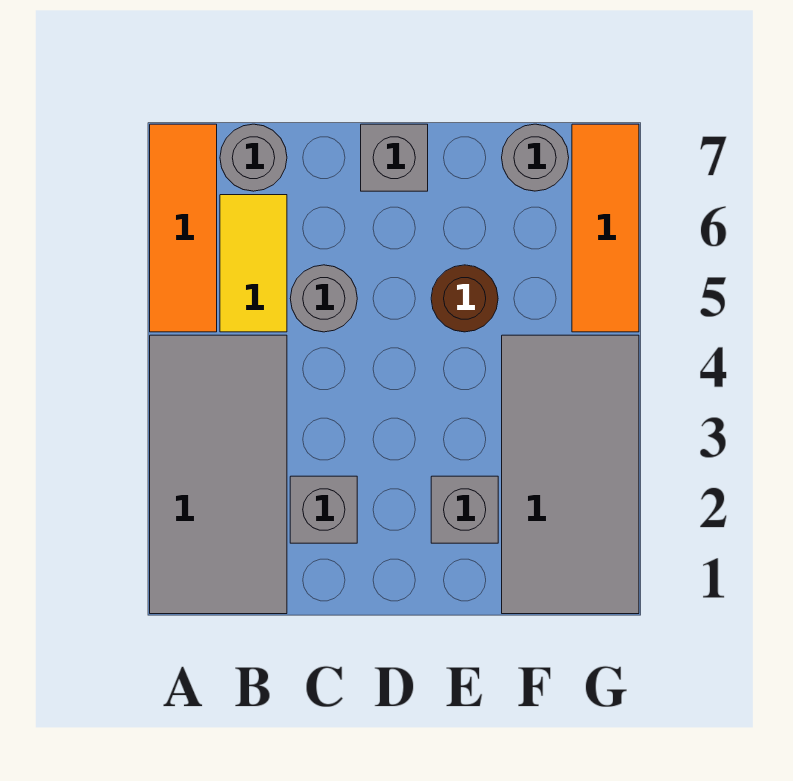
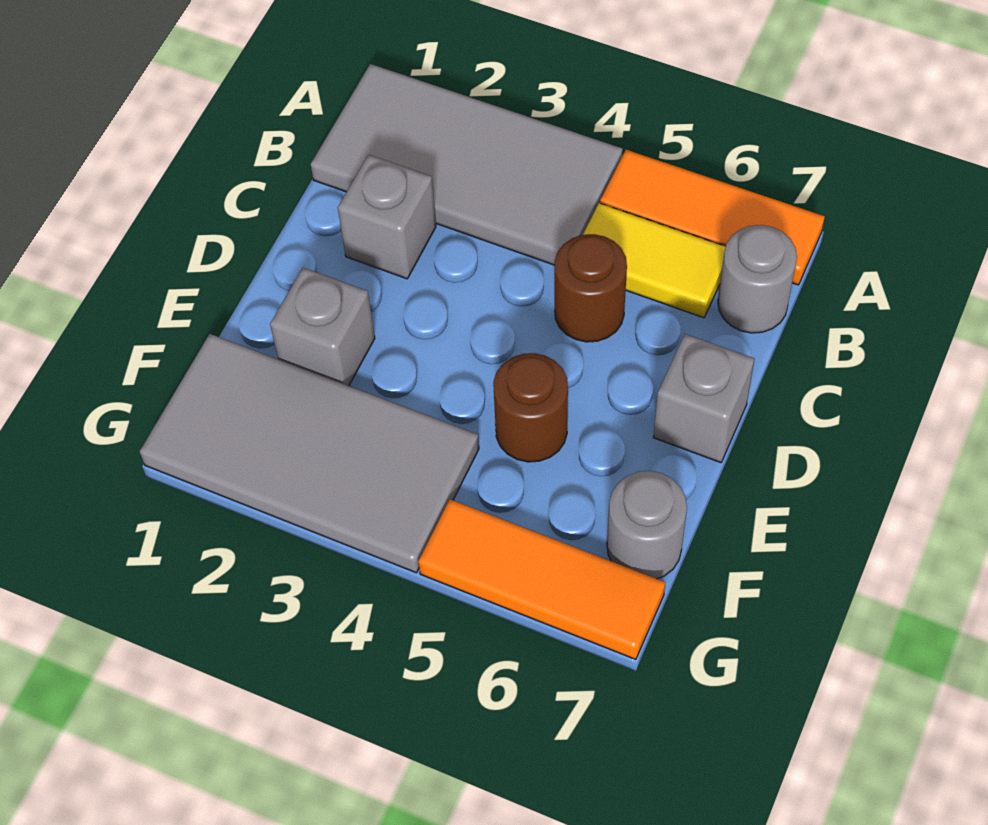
grey 1x1 round brick [290,265,357,332] -> brown 1x1 round brick [555,234,627,342]

